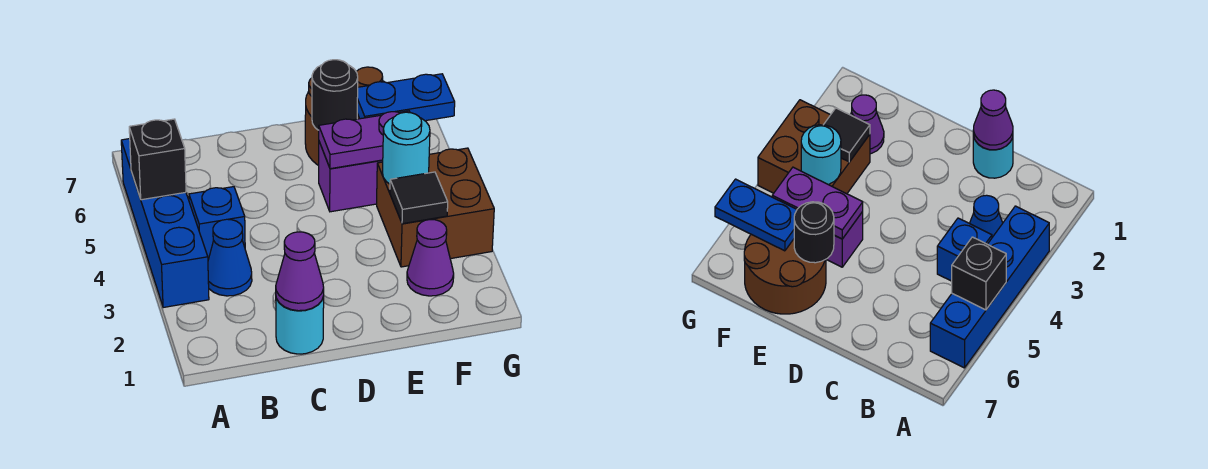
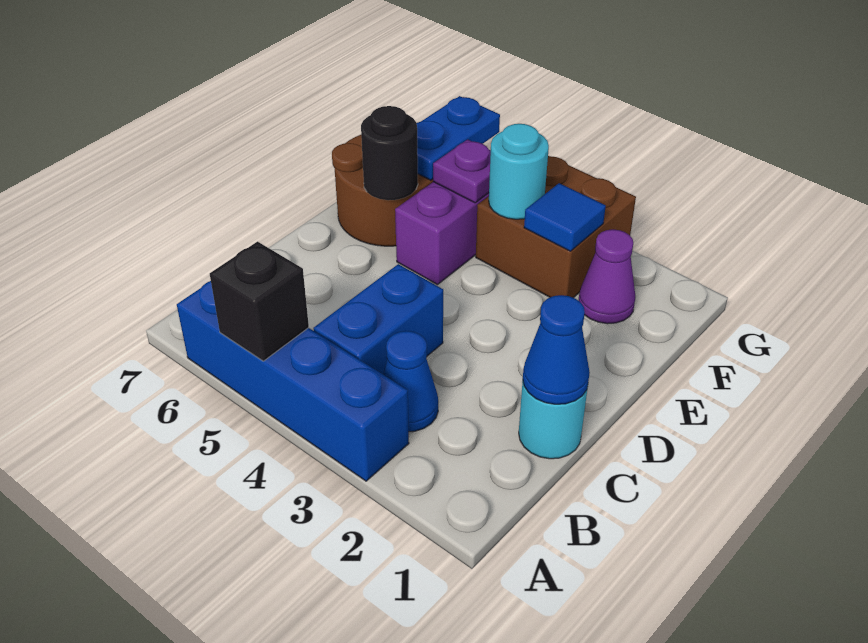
blue 1x1 brick [189,187,245,260] -> blue 1x2 brick [313,264,443,374]
purple 1x1 cone [276,232,324,311] -> blue 1x1 cone [523,295,590,404]
purple 1x2 plate [319,111,410,169] -> purple 1x1 plate [433,139,491,203]
black 1x1 tile [390,172,448,224] -> blue 1x1 tile [524,183,606,251]

